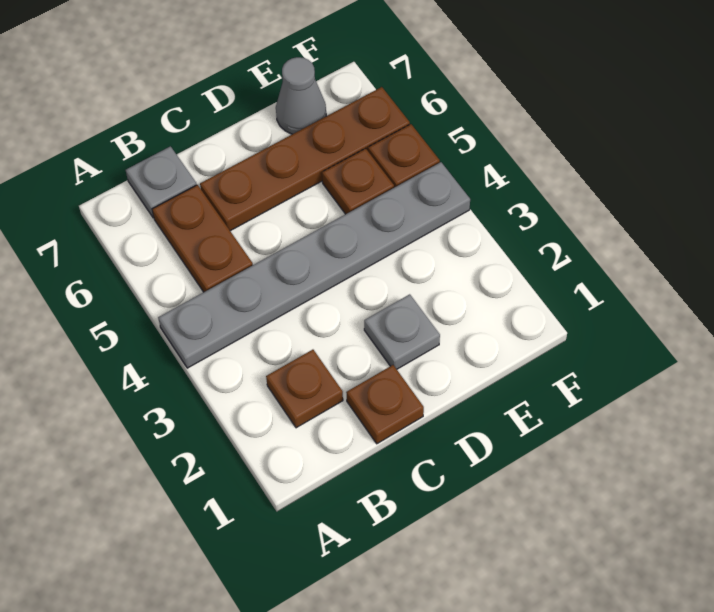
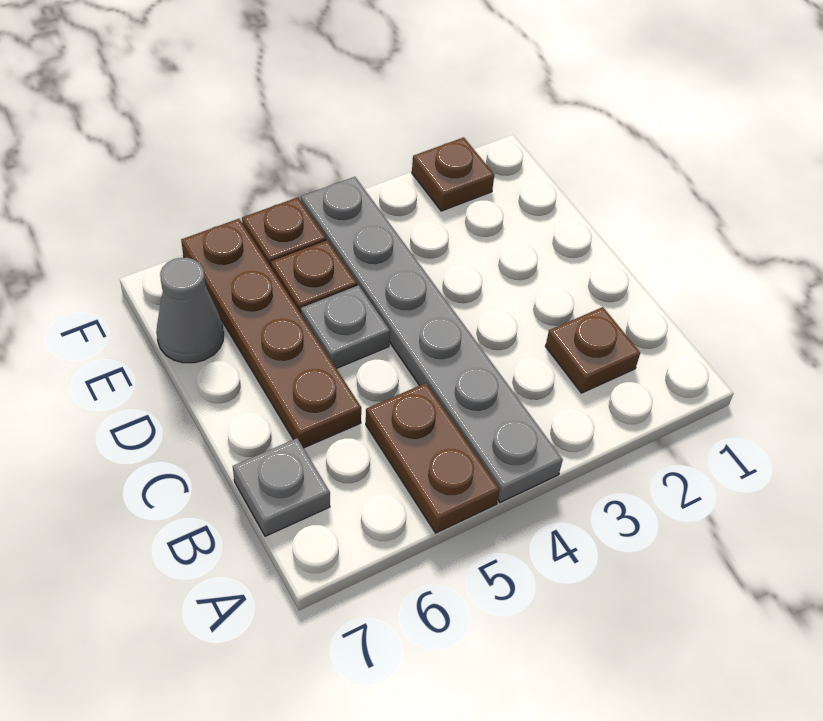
brown 1x2 plate [152,185,253,292] -> brown 1x2 plate turned to [366,383,500,533]
brown 1x1 plate [346,365,424,444] -> brown 1x1 plate moved to [412,137,494,211]
grey 1x1 plate [364,294,440,369] -> grey 1x1 plate moved to [301,285,390,369]

